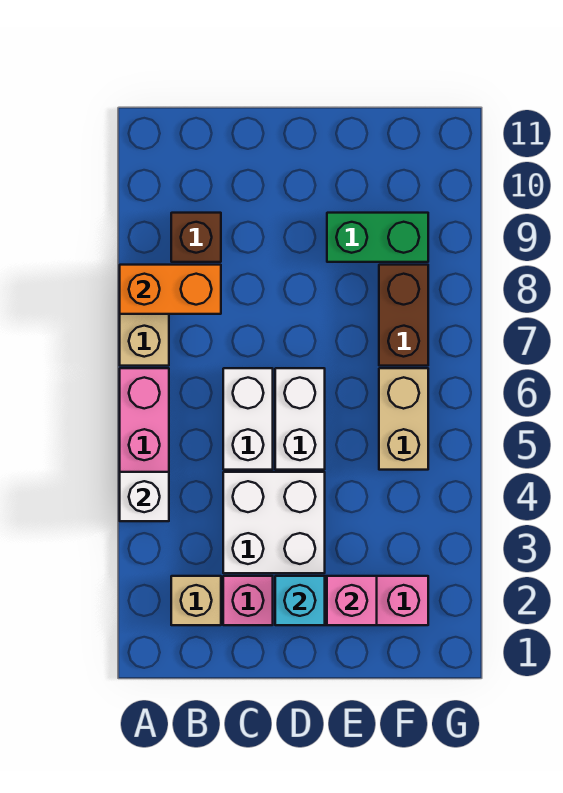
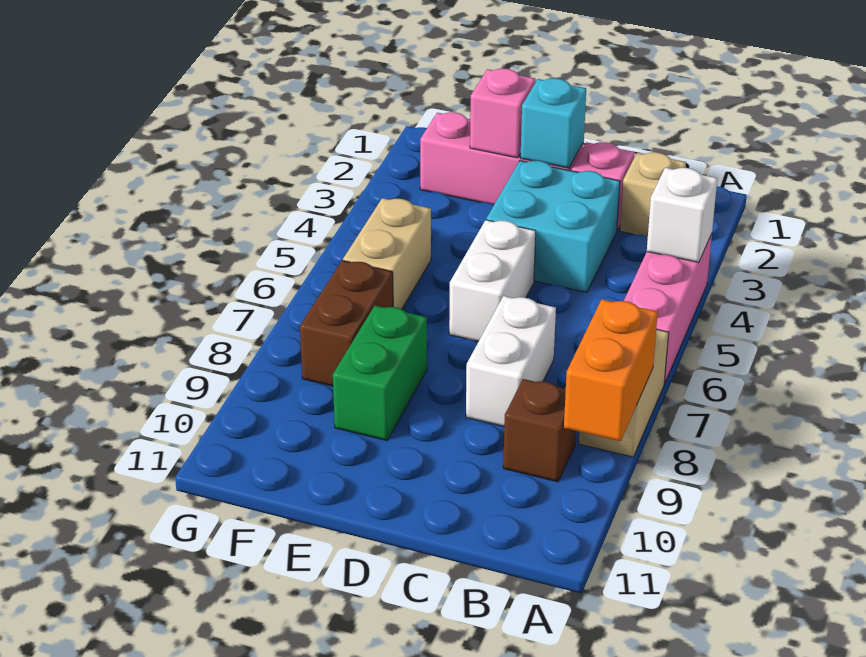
orange 1x2 brick [120,265,221,314] -> orange 1x2 brick turned to [564,299,658,441]
white 2x2 brick [223,472,325,573] -> cyan 2x2 brick [486,161,620,292]
white 1x2 brick [223,368,273,470] -> white 1x2 brick moved to [466,296,556,426]
green 1x2 brick [327,213,428,262] -> green 1x2 brick turned to [333,306,427,441]

